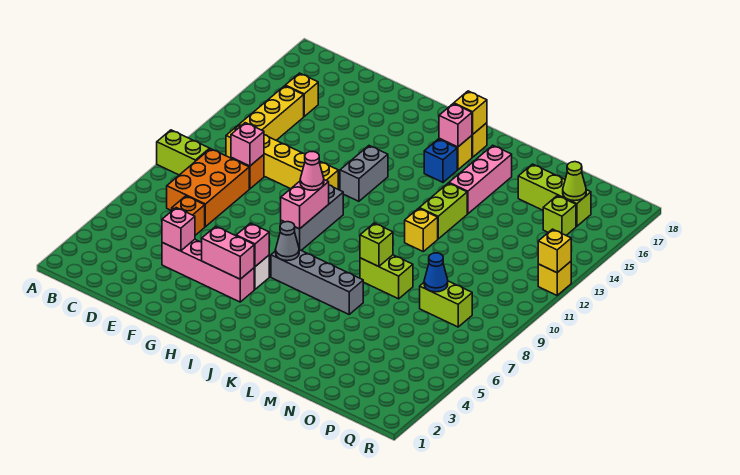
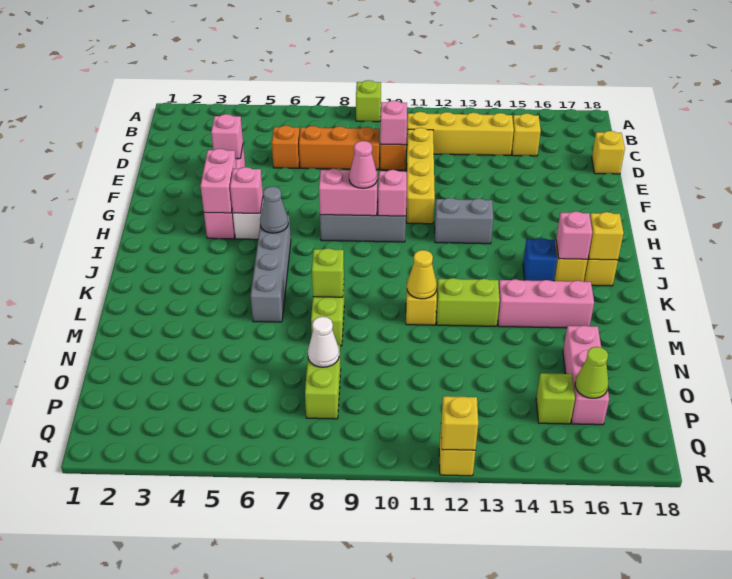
lime 1x2 brick [157,130,210,175] -> lime 1x1 brick [356,80,381,122]
orange 2x3 brick [167,149,249,227] -> orange 1x3 brick [299,126,380,170]
none -> yellow 1x1 brick [592,131,625,174]
none -> pink 1x1 brick [378,170,407,216]
none -> yellow 1x1 cone [407,250,437,299]
lime 1x3 brick [518,164,591,226] -> pink 1x3 brick [563,326,609,425]
blue 1x1 cone [424,253,448,292] -> white 1x1 cone [308,317,339,367]

